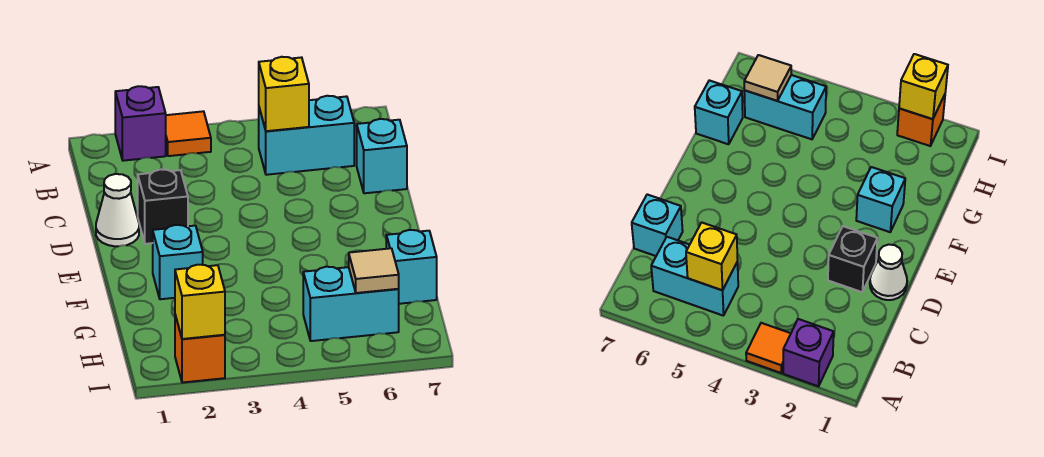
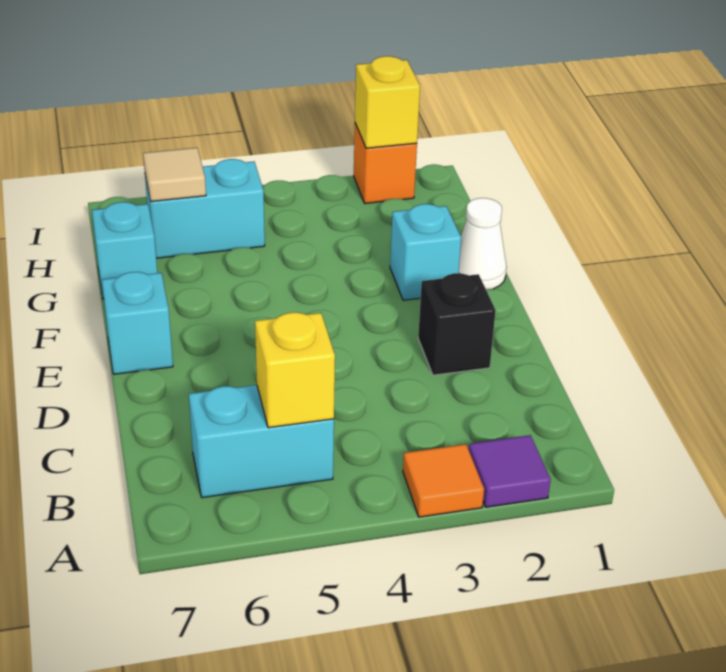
purple 1x1 brick [115,86,166,161] -> purple 1x1 tile [469,435,551,507]
cyan 1x1 brick [357,119,407,193] -> cyan 1x1 brick moved to [102,272,173,374]
white 1x1 cone [96,174,139,246] -> white 1x1 cone moved to [459,198,507,290]

